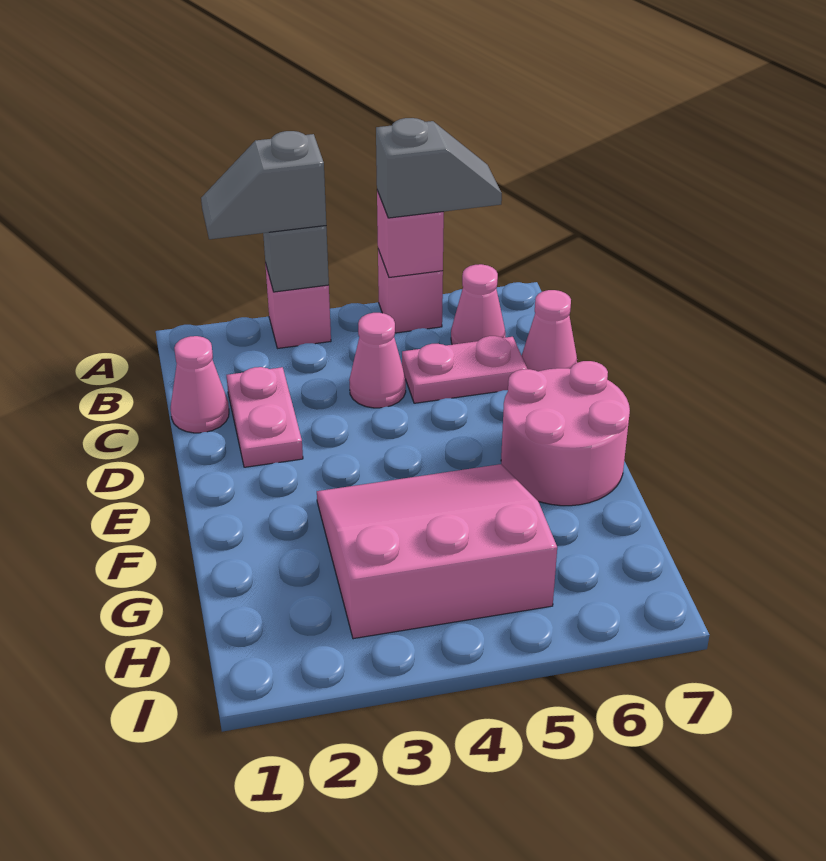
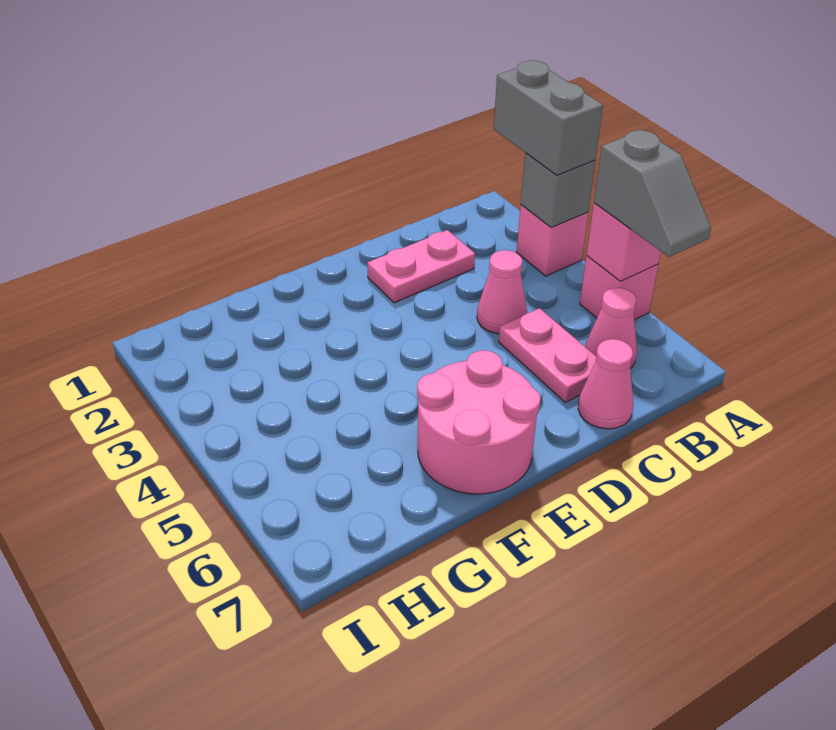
grey 1x2 slope [201,131,326,239] -> grey 1x2 brick [494,61,603,175]
pink 1x1 cone [171,336,229,433] -> none
pink 3x3 slope [317,464,557,639] -> none

